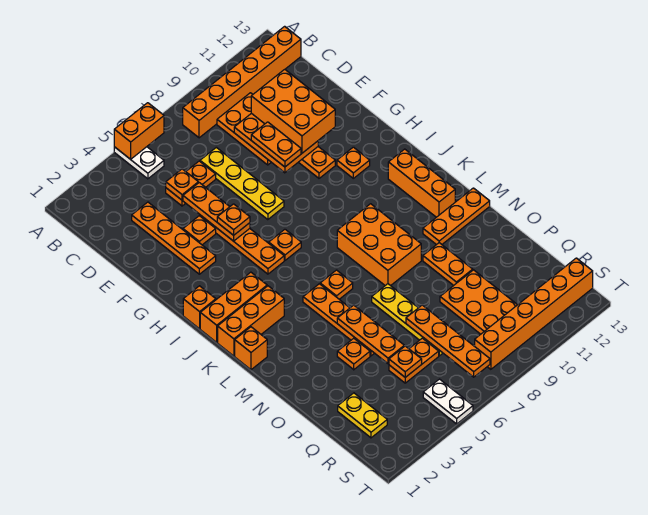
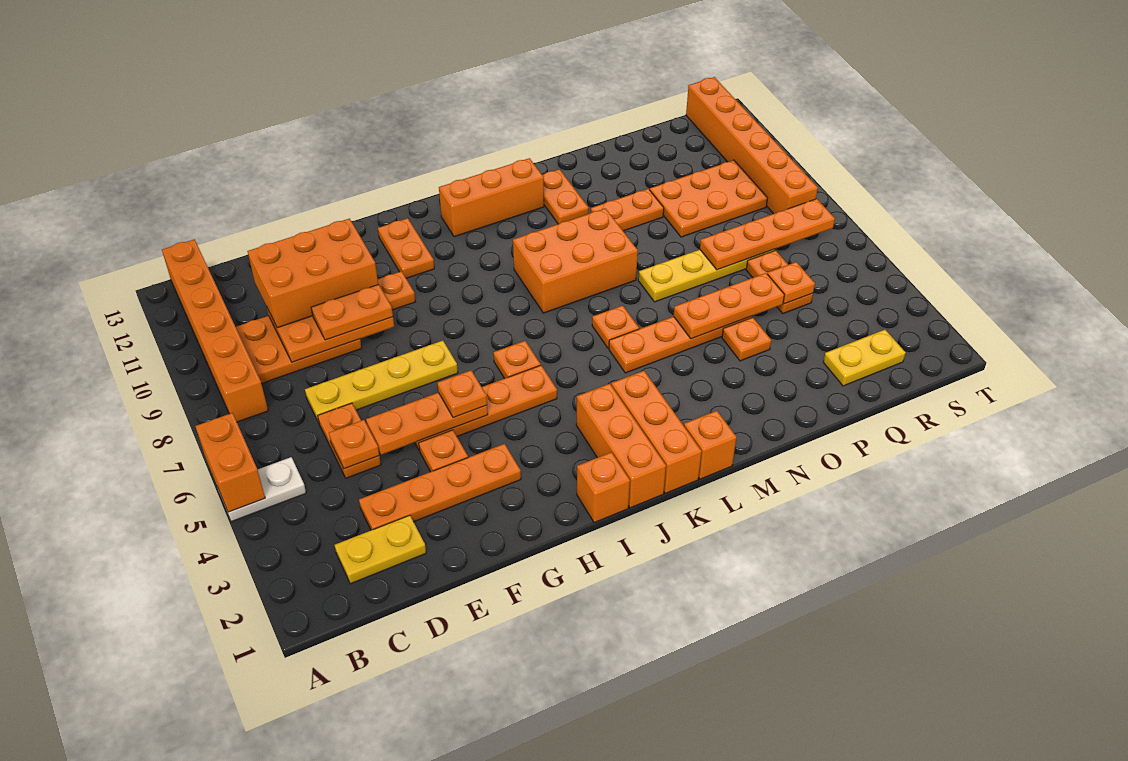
none -> yellow 1x2 plate [335,515,426,584]
orange 1x1 plate [337,147,370,178] -> orange 1x2 plate [378,218,434,278]
orange 1x3 plate [423,188,490,245] -> orange 1x2 plate [543,169,589,224]
white 1x2 plate [423,379,473,424] -> none

